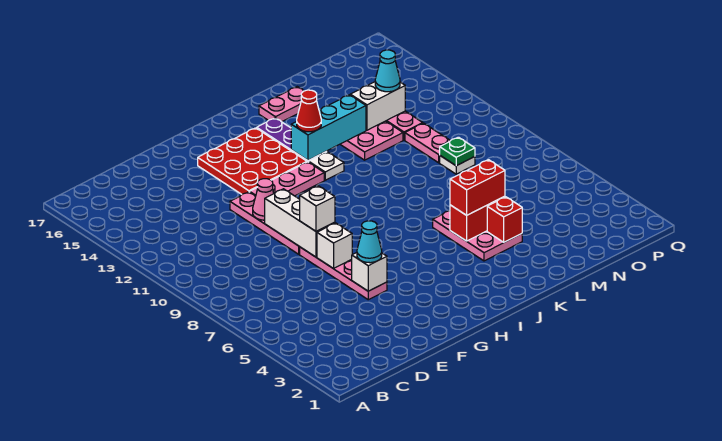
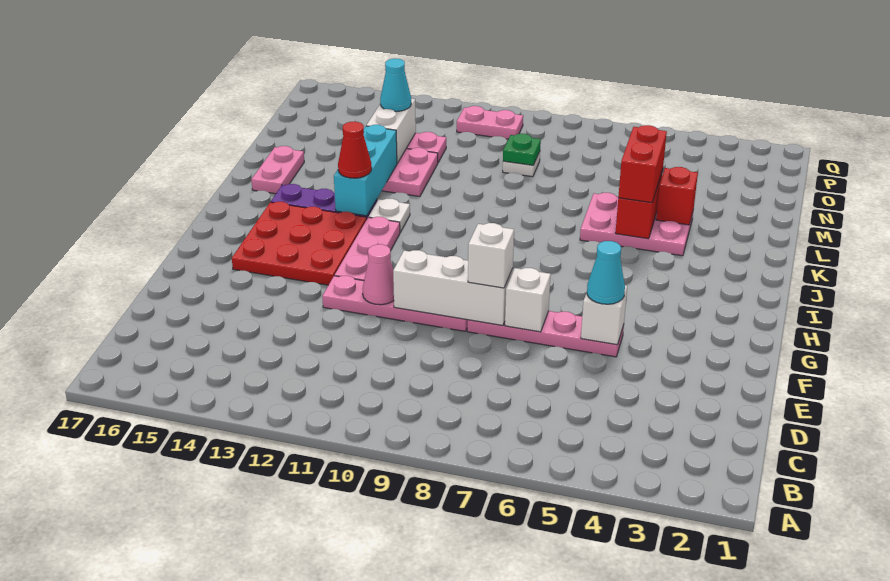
pink 1x2 plate [405,123,450,163] -> pink 1x2 plate moved to [457,106,523,139]

